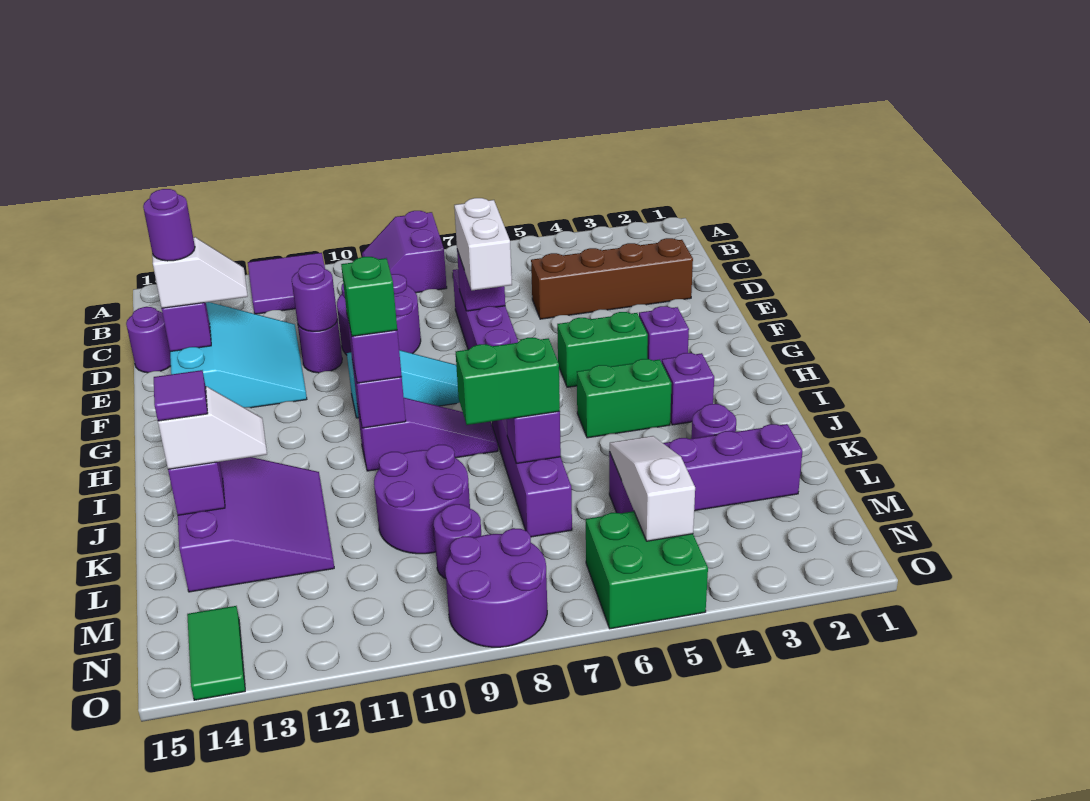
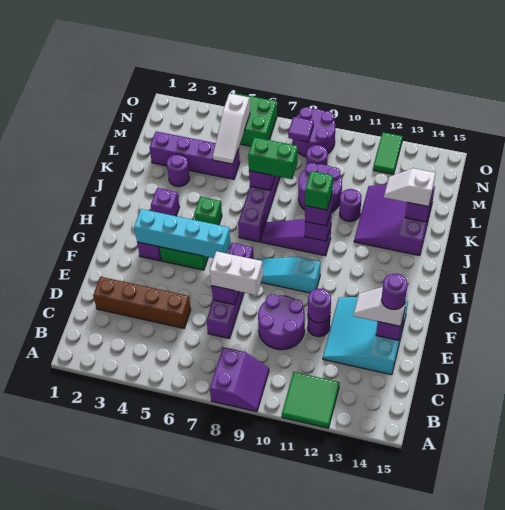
purple 2x2 tile [248,253,325,314] -> green 2x2 tile [282,372,340,428]
purple 1x1 round brick [126,307,171,373] -> purple 1x1 round brick moved to [339,189,361,222]
white 1x2 brick [454,198,512,290] -> white 1x2 brick turned to [210,251,263,295]
none -> cyan 1x4 brick [134,209,231,258]
green 1x2 brick [577,359,672,438] -> green 1x1 brick [194,197,222,225]
purple 1x1 tile [154,370,208,421] -> purple 1x1 tile moved to [288,117,314,142]
green 1x2 tile [187,606,245,700] -> green 1x2 tile moved to [373,132,403,174]

